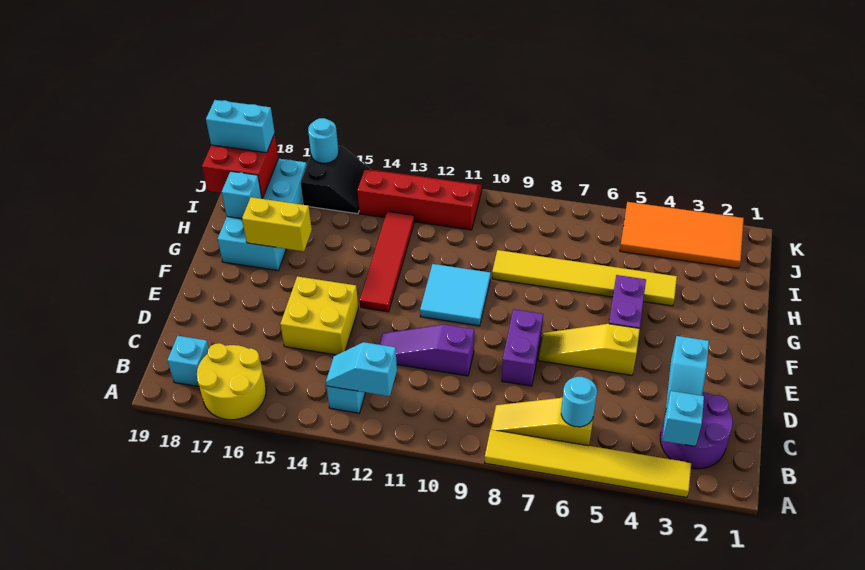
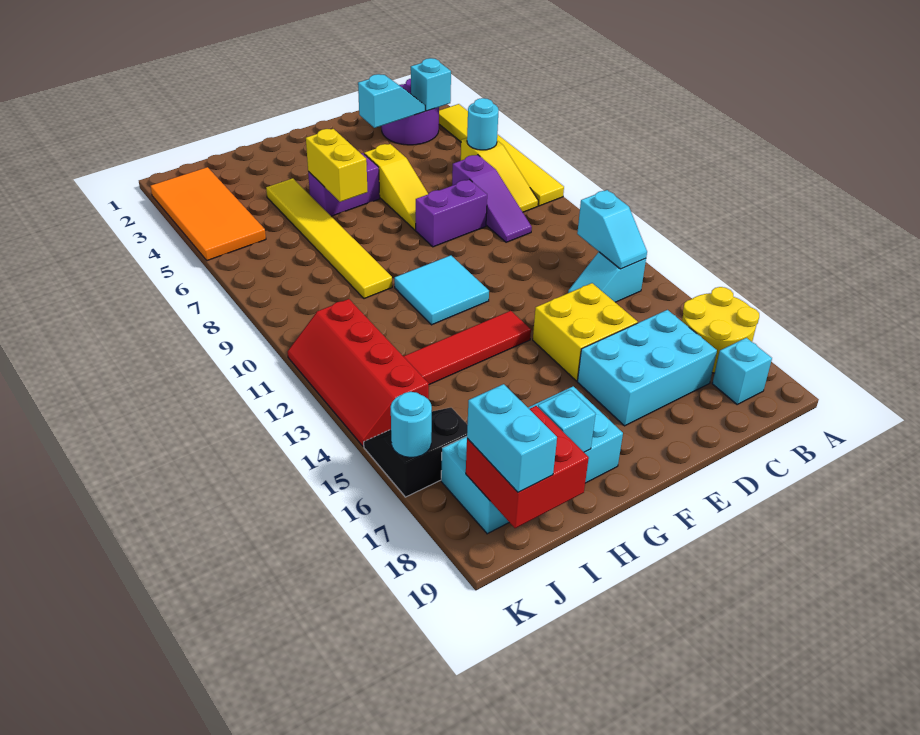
none -> cyan 2x3 brick [578,310,717,426]
purple 1x3 slope [379,324,474,376] -> purple 1x3 slope moved to [452,155,532,242]
yellow 1x2 brick [242,197,312,251] -> yellow 1x2 brick moved to [306,129,368,202]

